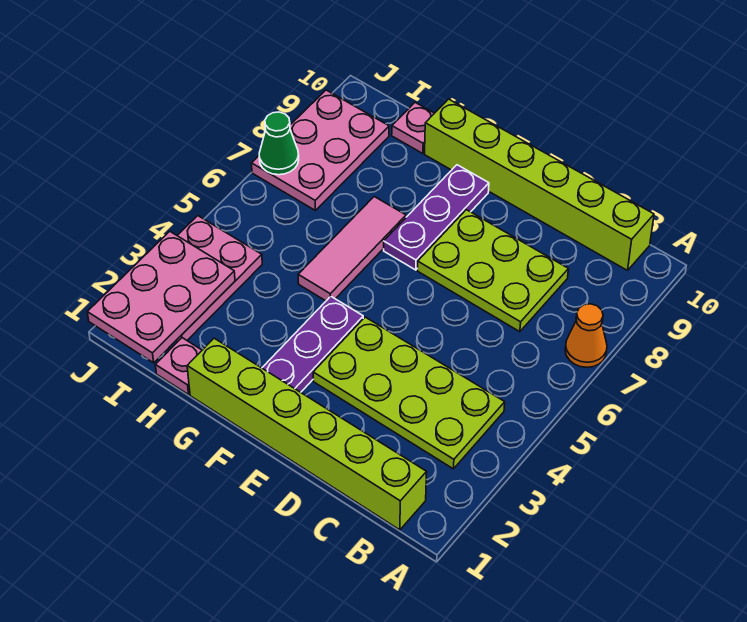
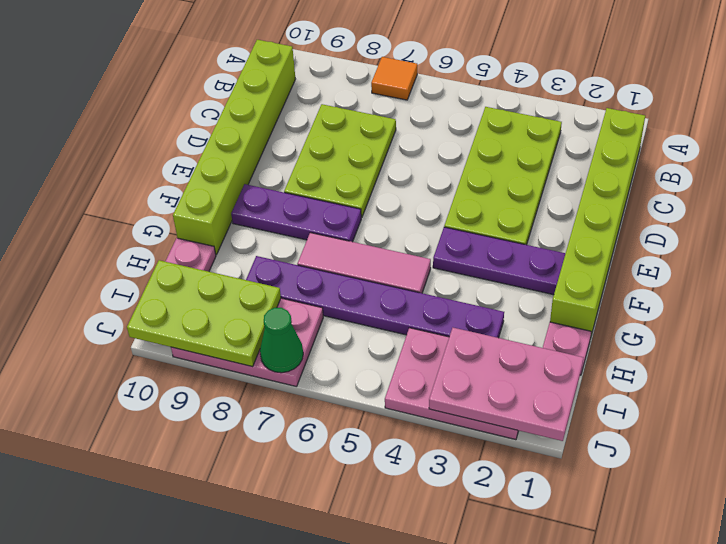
orange 1x1 cone [565,304,607,367] -> orange 1x1 tile [371,57,417,100]
none -> purple 1x6 plate [246,256,504,338]
none -> lime 2x3 plate [127,260,281,367]

